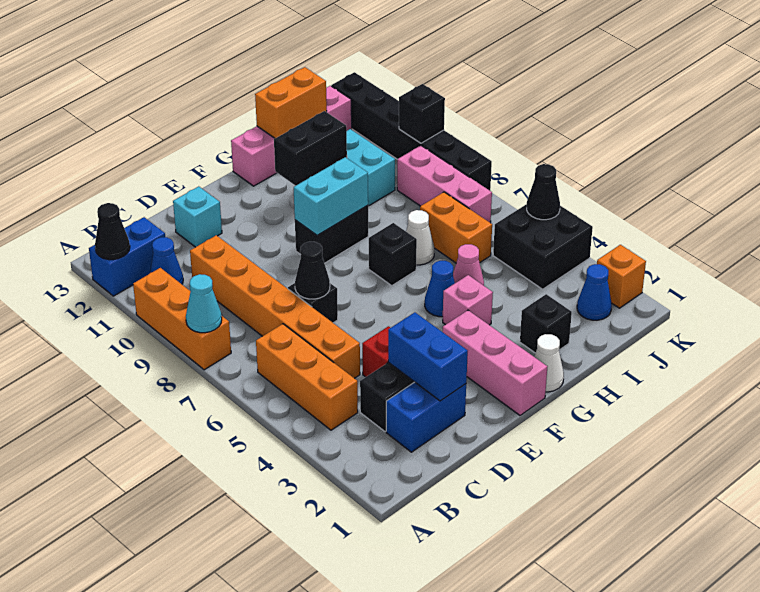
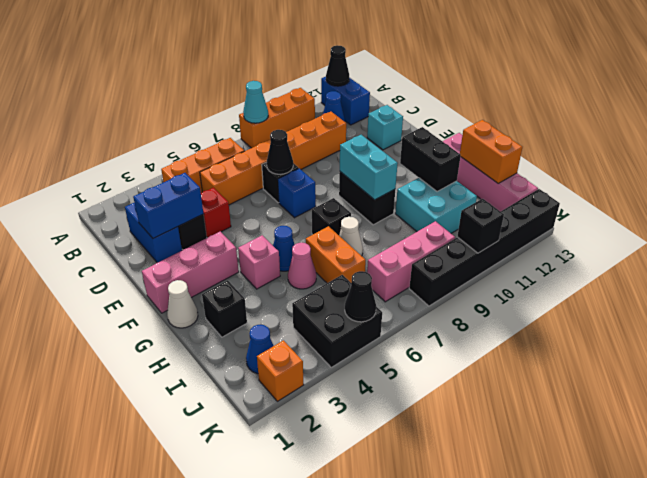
none -> blue 1x1 brick [278,168,316,218]
orange 1x2 brick [420,192,492,263] -> orange 1x2 brick turned to [306,226,366,283]

